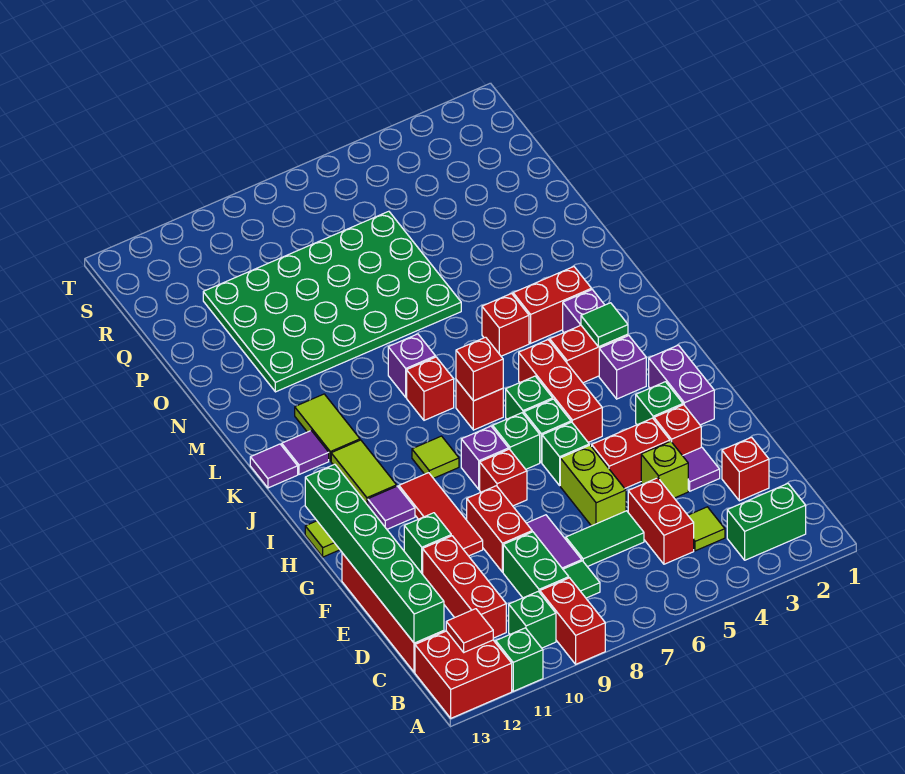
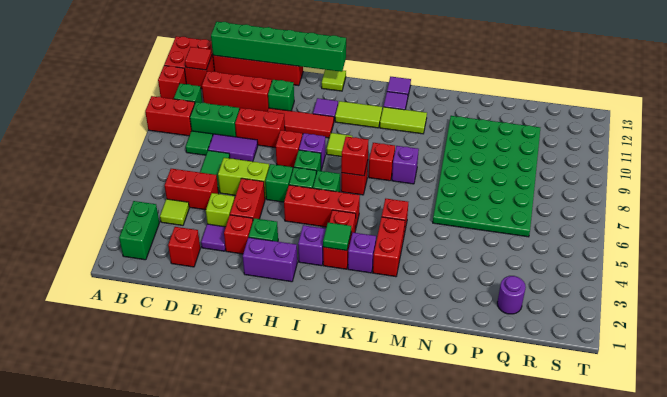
green 1x1 brick [496,628,543,691] -> red 1x1 brick [158,66,186,99]
none -> purple 1x1 round brick [497,276,526,314]

